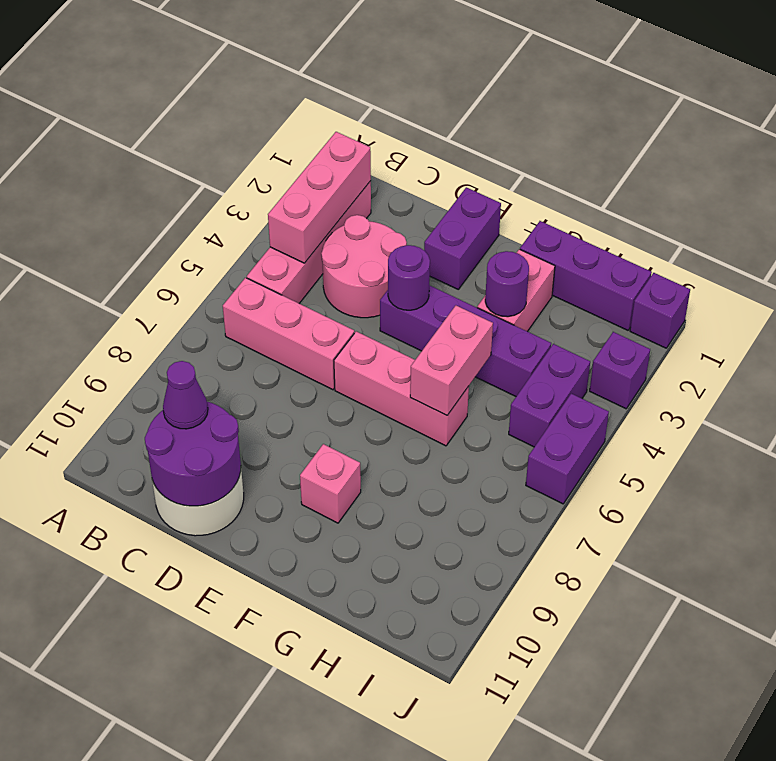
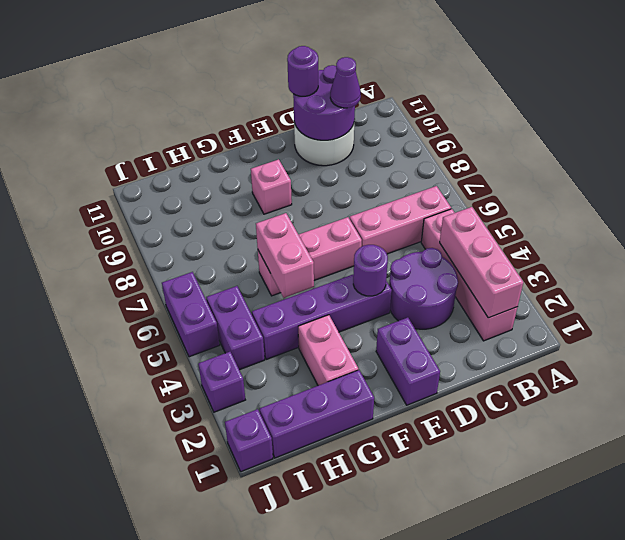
pink 2x2 round brick [321,215,407,318] -> purple 2x2 round brick [389,248,458,329]
purple 1x1 round brick [485,251,529,317] -> purple 1x1 round brick moved to [287,46,318,96]

